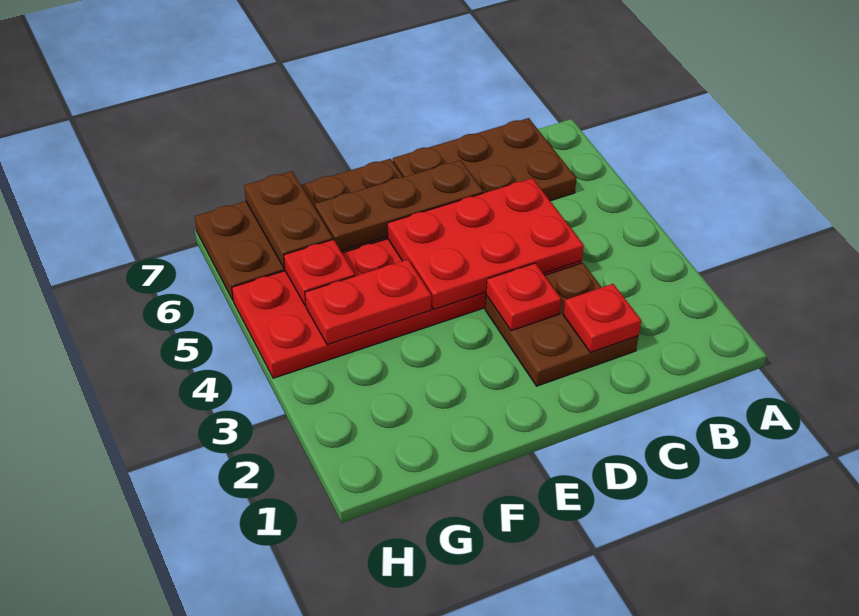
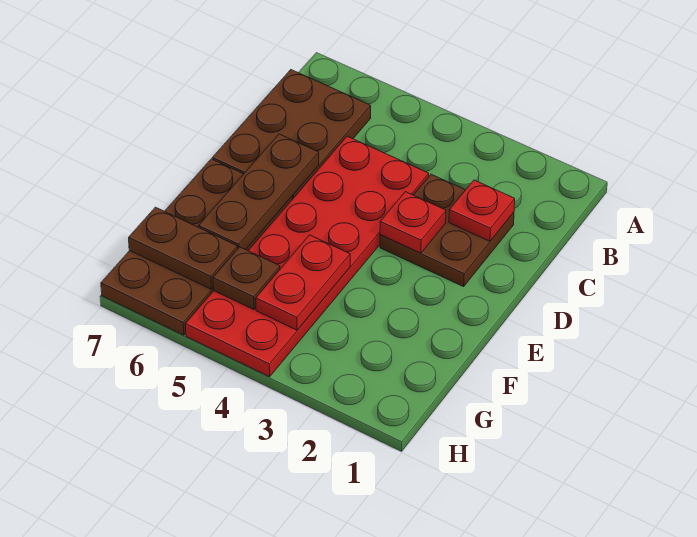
red 2x3 plate [388,178,584,309] -> none
red 1x1 plate [284,239,355,306] -> brown 1x1 plate [213,247,280,310]

